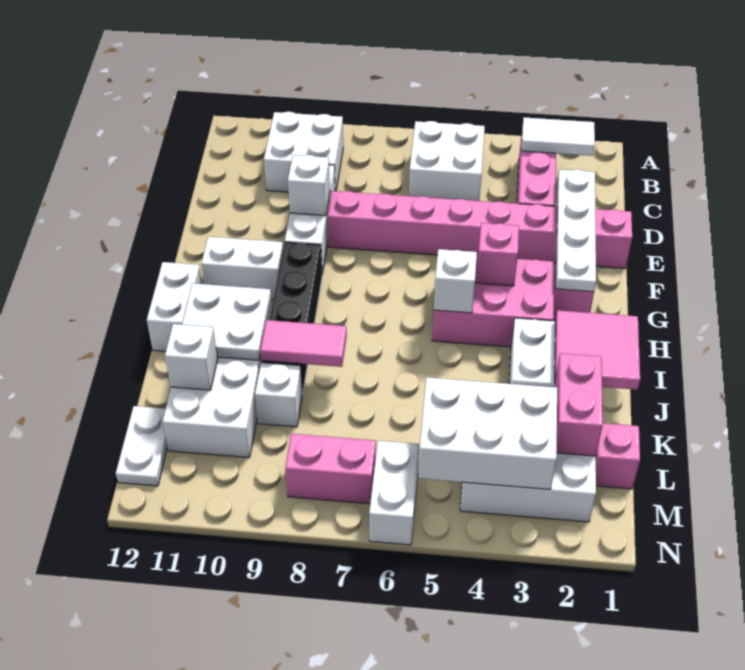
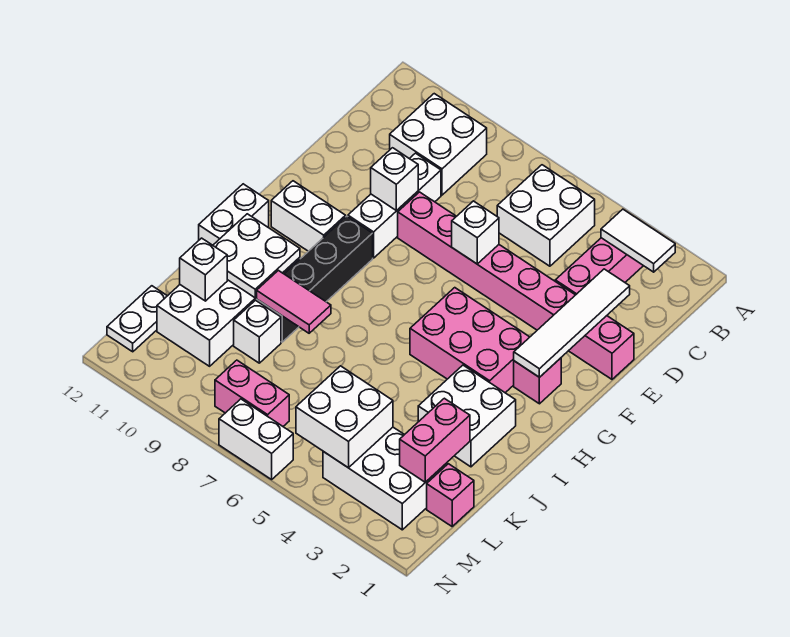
white 1x4 plate [556,169,596,292] -> white 1x4 tile [514,269,630,377]
pink 1x1 brick [476,223,519,286] -> none
white 1x1 brick [434,249,477,313] -> white 1x1 brick moved to [452,201,499,264]
pink 2x2 tile [555,310,640,390] -> none
white 2x3 brick [418,377,557,489] -> white 2x2 brick [296,366,393,468]
white 1x2 brick [369,441,419,545] -> white 1x2 brick turned to [219,399,293,479]

